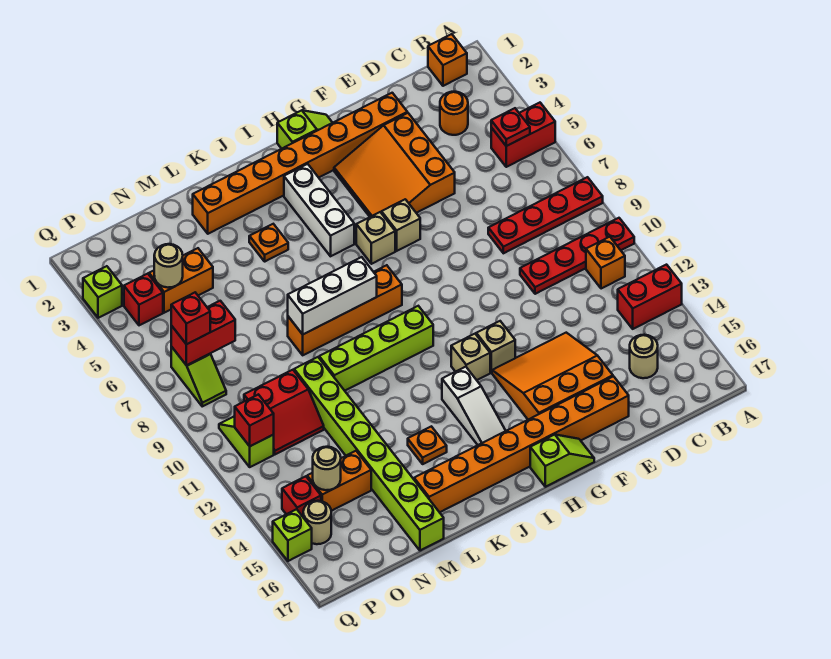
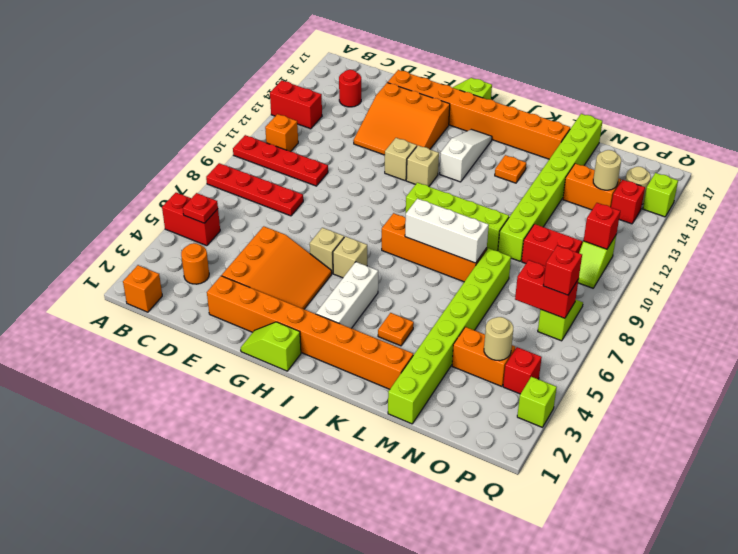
tan 1x1 round brick [630,335,658,378] -> red 1x1 round brick [339,70,361,107]
none -> lime 1x8 brick [388,248,511,424]

